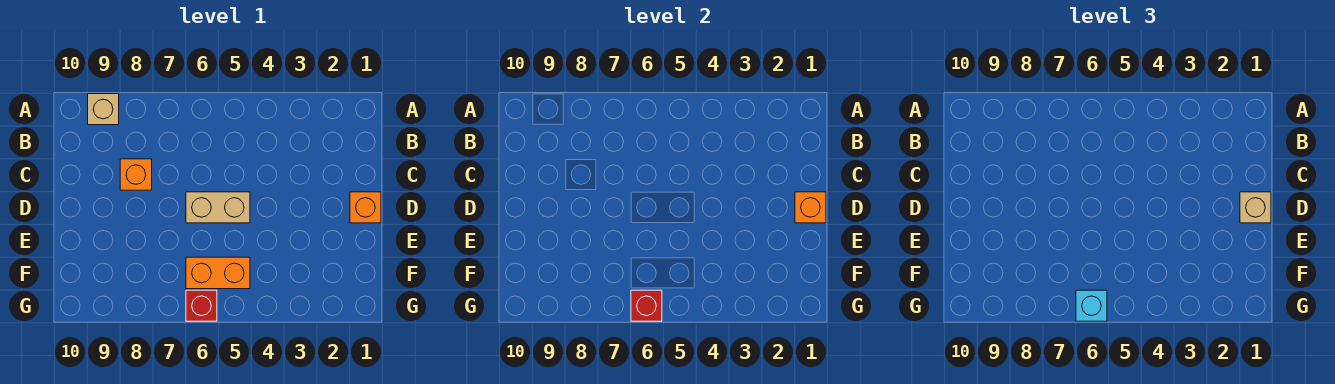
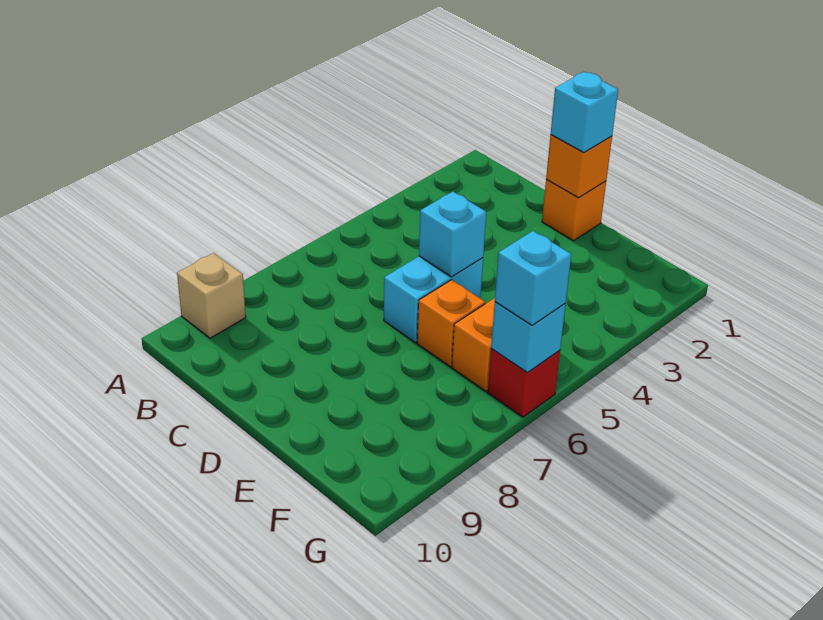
orange 1x1 brick [120,159,152,190] -> orange 1x1 brick moved to [417,280,485,367]
tan 1x1 brick [1240,192,1271,223] -> cyan 1x1 brick [551,72,618,153]
tan 1x2 brick [186,192,250,223] -> cyan 1x2 brick [384,256,483,343]
none -> cyan 1x1 brick [419,192,486,277]
red 1x1 brick [631,290,662,321] -> cyan 1x1 brick [491,302,566,373]

